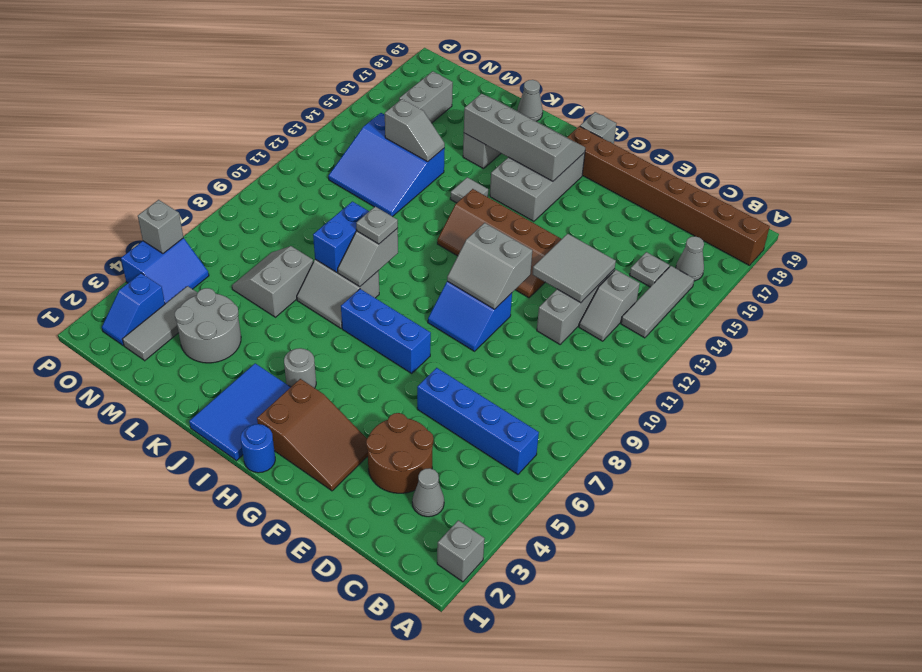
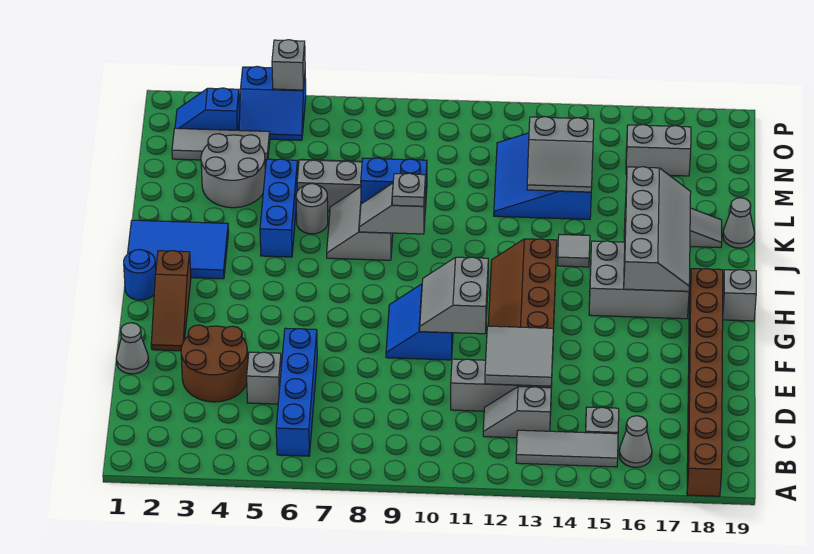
grey 1x1 brick [437,520,485,582] -> grey 1x1 brick moved to [247,352,281,404]
grey 1x1 cone [412,468,444,517] -> grey 1x1 cone moved to [116,323,149,374]
brown 2x3 slope [257,379,368,491] -> brown 1x3 slope [151,251,191,351]
blue 1x3 brick [341,289,431,373] -> blue 1x3 brick moved to [260,159,298,257]
grey 1x1 round brick [284,348,316,388] -> grey 1x1 round brick moved to [296,184,328,234]
grey 1x2 slope [385,99,445,162] -> grey 2x2 slope [527,117,594,192]

